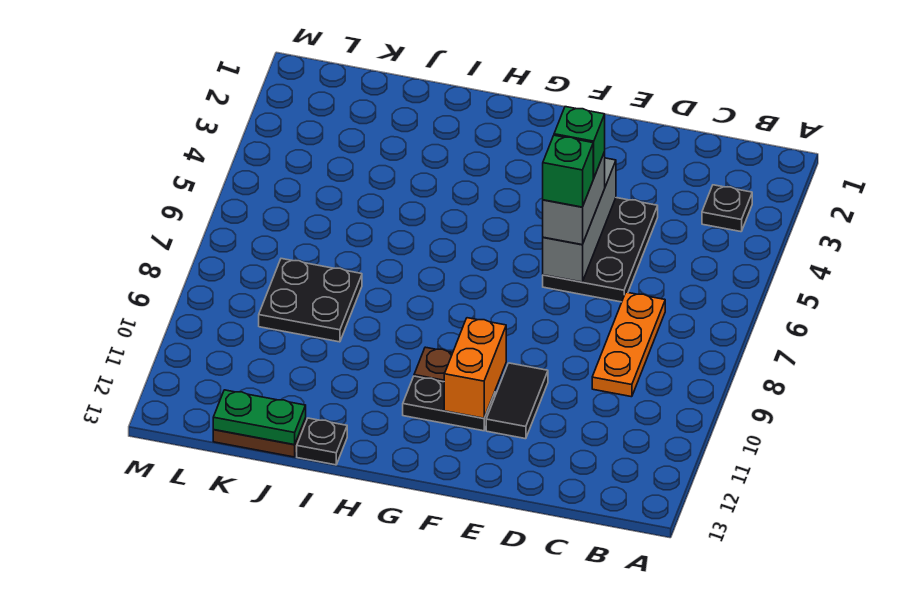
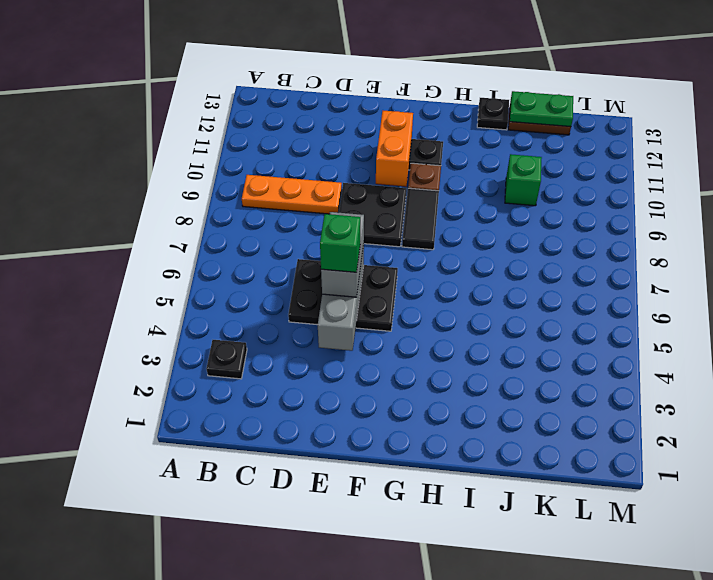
orange 1x3 plate [592,292,665,397] -> orange 1x3 plate turned to [242,175,342,214]
black 2x3 plate [543,198,658,302] -> black 2x3 plate turned to [288,259,398,331]
green 1x1 brick [543,135,593,207] -> green 1x1 brick moved to [505,154,542,206]
black 1x2 tile [486,363,548,439] -> black 1x2 tile moved to [402,188,439,250]
black 2x2 plate [259,259,362,342] -> black 2x2 plate moved to [339,183,406,247]

